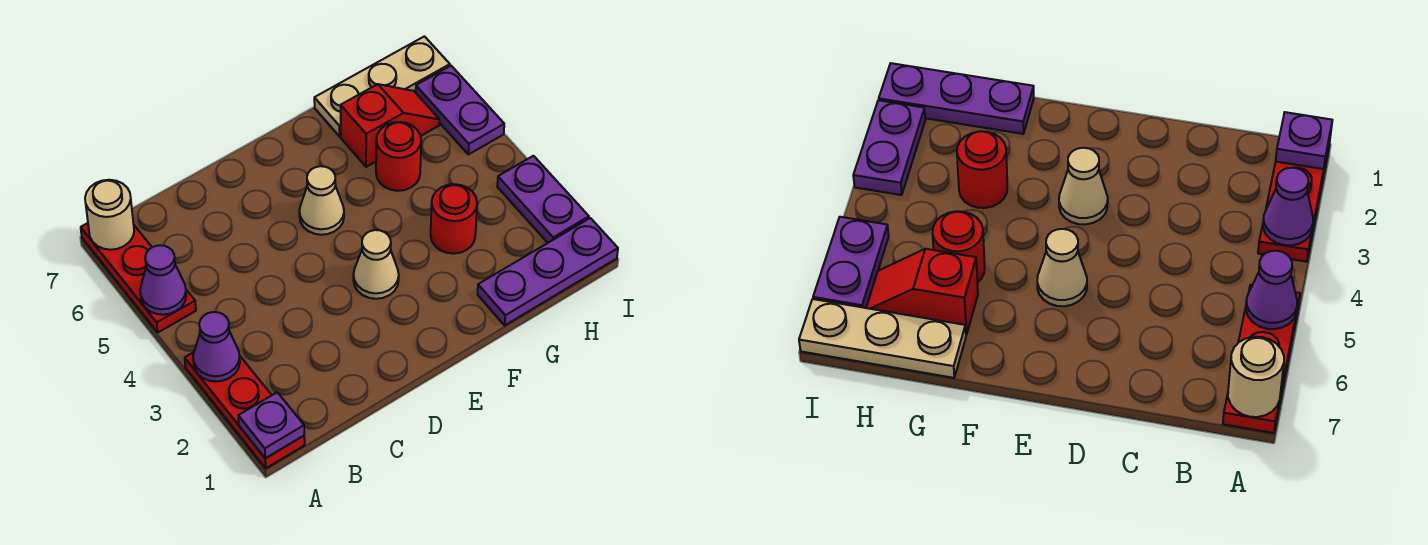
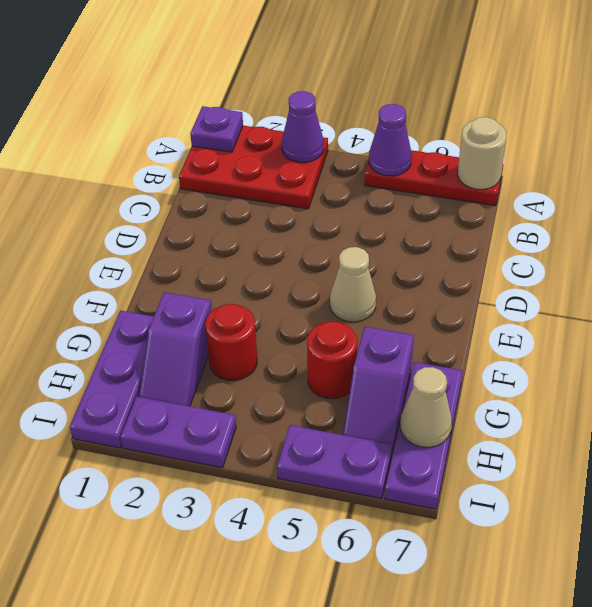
red 1x3 plate [185,352,305,468] -> red 2x3 plate [179,126,328,209]
tan 1x1 cone [353,230,399,299] -> tan 1x1 cone moved to [400,367,452,447]
none -> purple 1x2 slope [139,292,212,406]
red 1x2 slope [341,84,440,167] -> purple 1x2 slope [343,327,414,452]
tan 1x3 plate [314,36,450,136] -> purple 1x3 plate [385,362,463,509]

